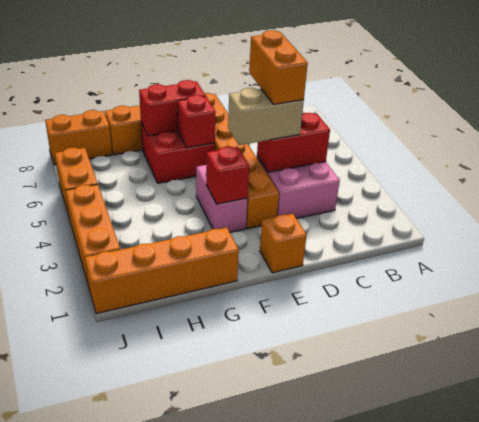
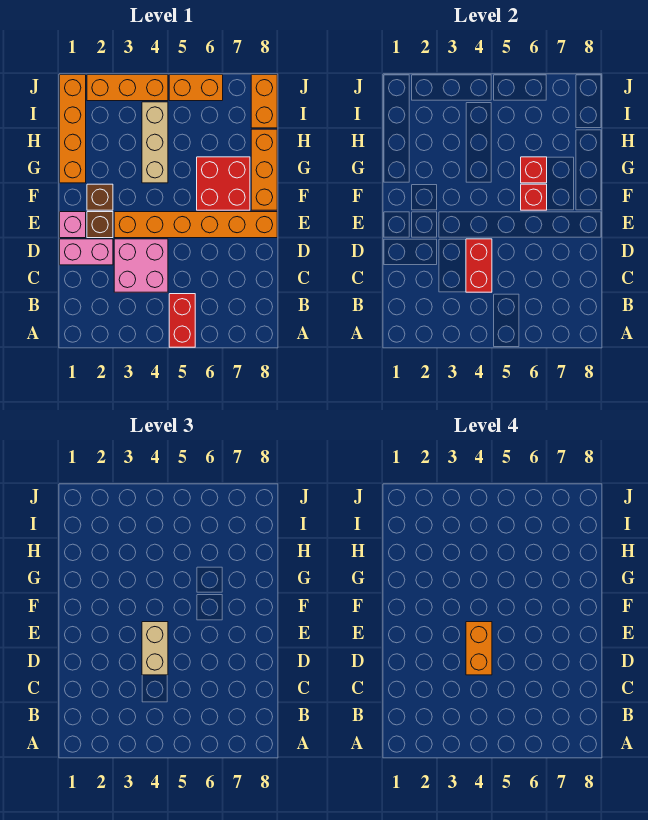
orange 1x2 brick [249,30,308,104] -> orange 1x2 brick turned to [466,622,492,675]
orange 1x1 brick [260,214,307,273] -> pink 1x1 brick [60,212,86,238]
none -> brown 1x1 brick [87,212,113,238]
none -> brown 1x1 brick [87,184,113,210]
pink 1x2 brick [196,165,247,232] -> pink 1x2 brick moved to [60,239,113,265]
red 1x1 brick [206,147,249,204] -> red 1x1 brick moved to [521,157,547,183]
red 1x2 brick [139,80,205,136] -> red 1x2 brick moved to [169,294,195,347]
none -> tan 1x3 brick [142,102,168,183]

